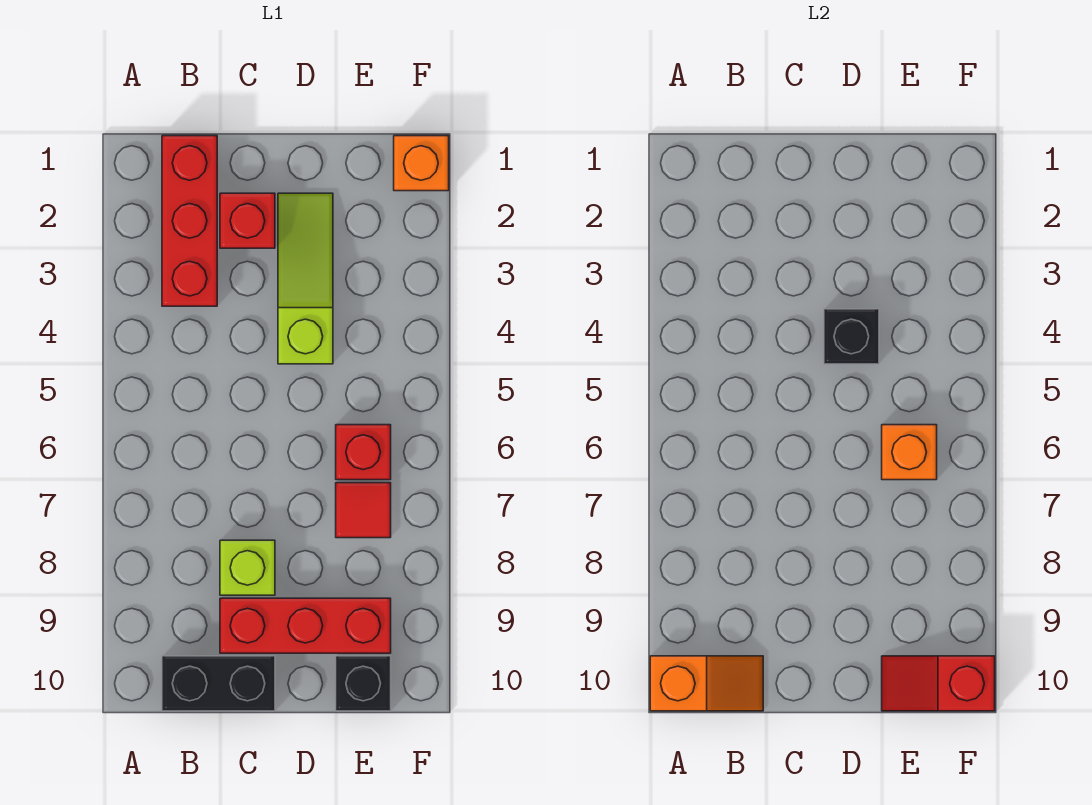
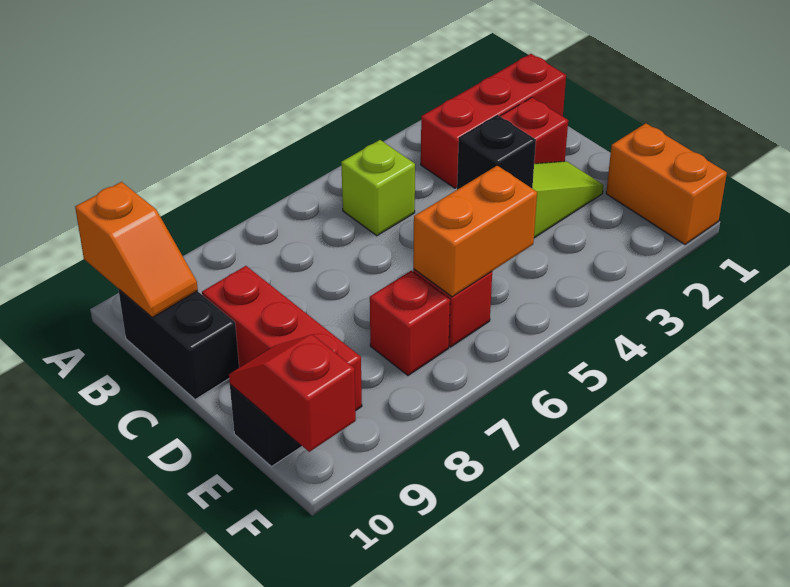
lime 1x1 brick [220,540,275,595] -> lime 1x1 brick moved to [341,140,415,236]
orange 1x1 brick [882,425,937,480] -> orange 1x2 brick [413,166,537,297]
red 1x1 tile [336,483,391,538] -> red 1x1 brick [370,271,450,375]
orange 1x1 brick [394,136,449,191] -> orange 1x2 brick [606,123,727,244]

